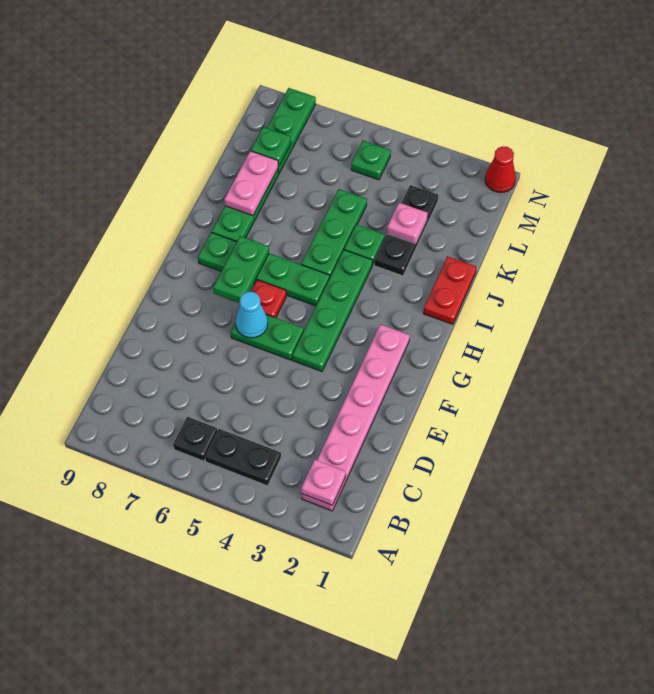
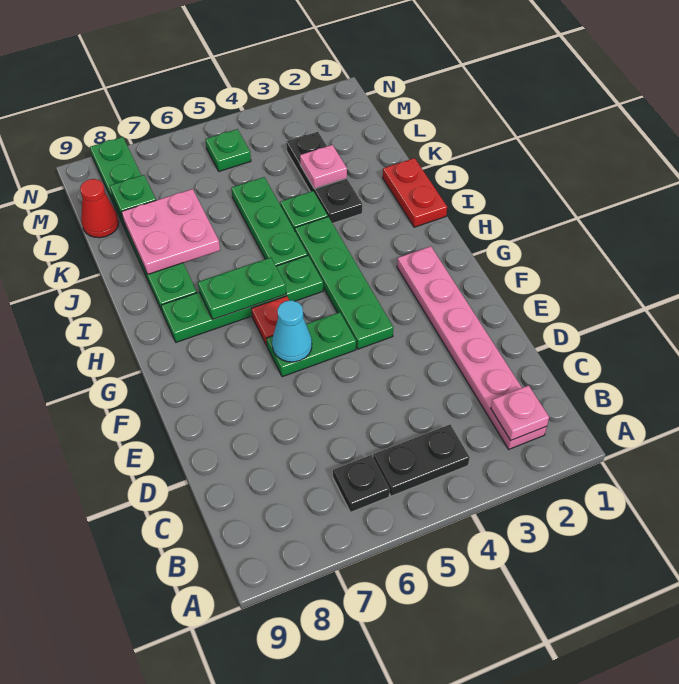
green 1x2 plate [213,236,269,303] -> green 1x2 plate turned to [198,258,286,319]
pink 1x2 plate [224,151,279,216] -> pink 2x2 plate [122,189,220,274]
red 1x1 cone [485,146,516,193] -> red 1x1 cone moved to [80,179,119,238]

